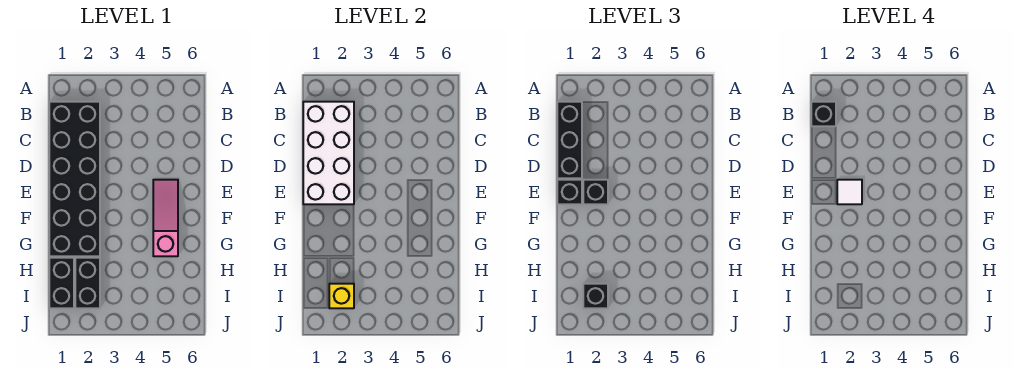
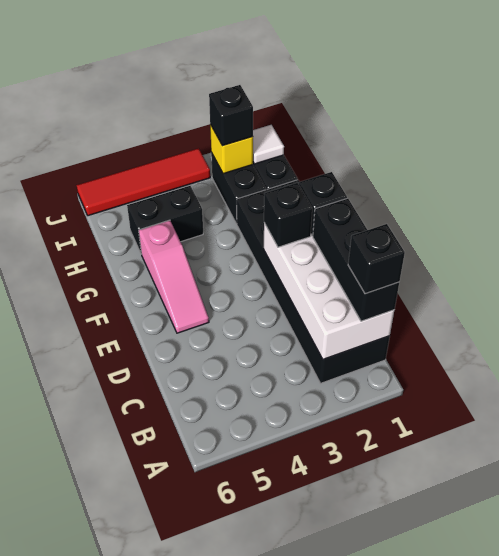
white 1x1 tile [837,180,862,204] -> white 1x1 tile moved to [253,125,284,164]
none -> black 1x2 brick [127,186,203,253]
none -> red 1x4 tile [76,148,210,216]

